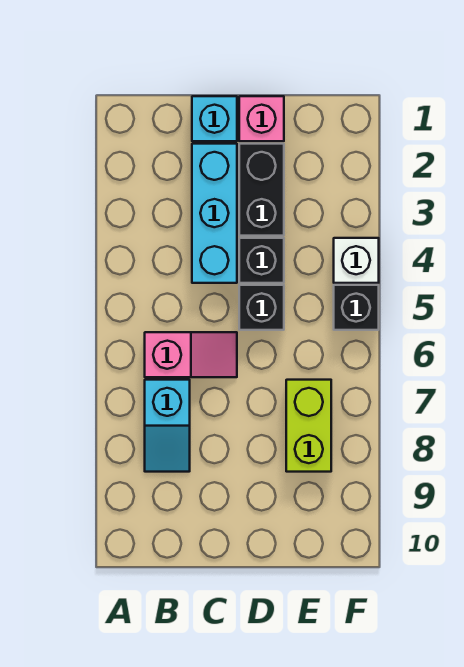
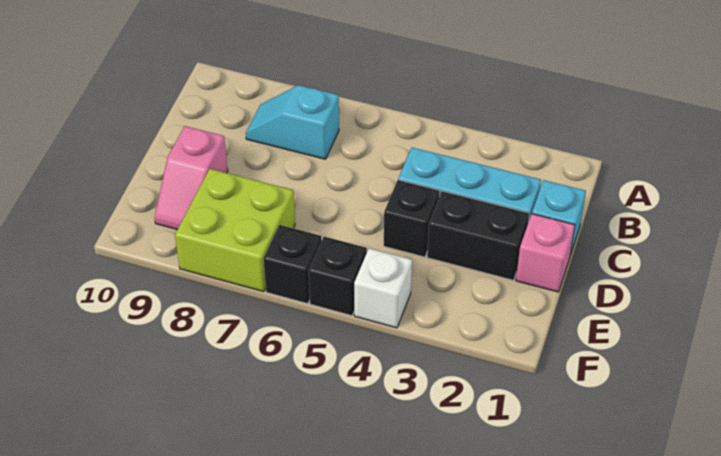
pink 1x2 slope [145,332,237,377] -> pink 1x2 slope moved to [155,126,228,229]
black 1x1 brick [239,285,284,330] -> black 1x1 brick moved to [264,225,322,304]
lime 1x2 brick [286,380,331,472] -> lime 2x2 brick [175,169,295,292]

